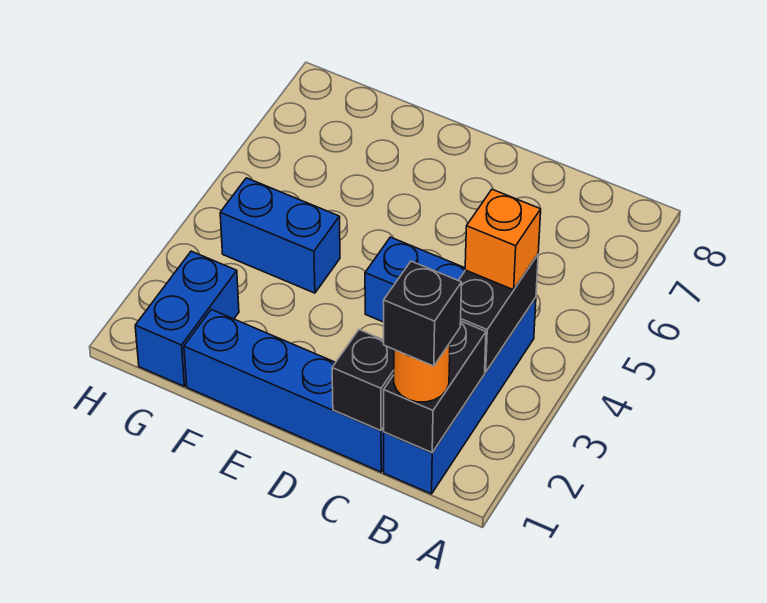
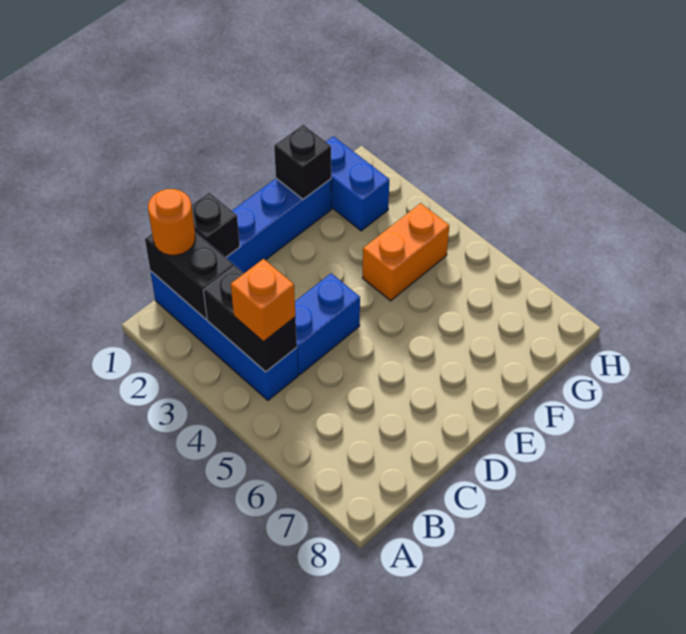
black 1x1 brick [384,261,462,366] -> black 1x1 brick moved to [274,125,331,199]
blue 1x2 brick [220,178,340,293] -> orange 1x2 brick [363,203,449,301]

